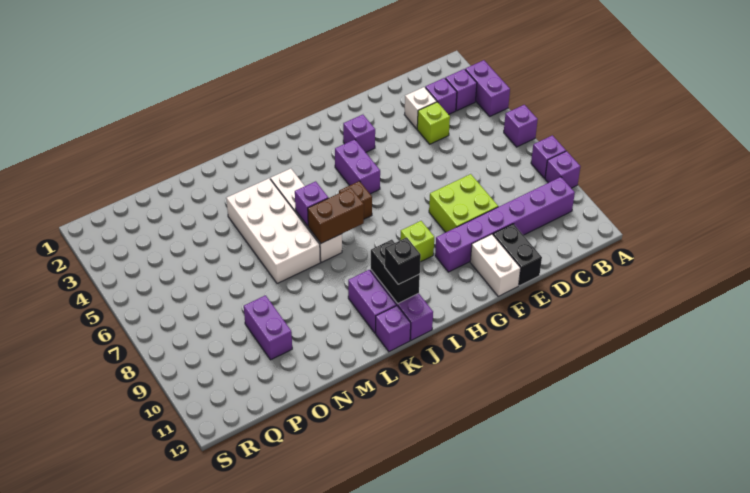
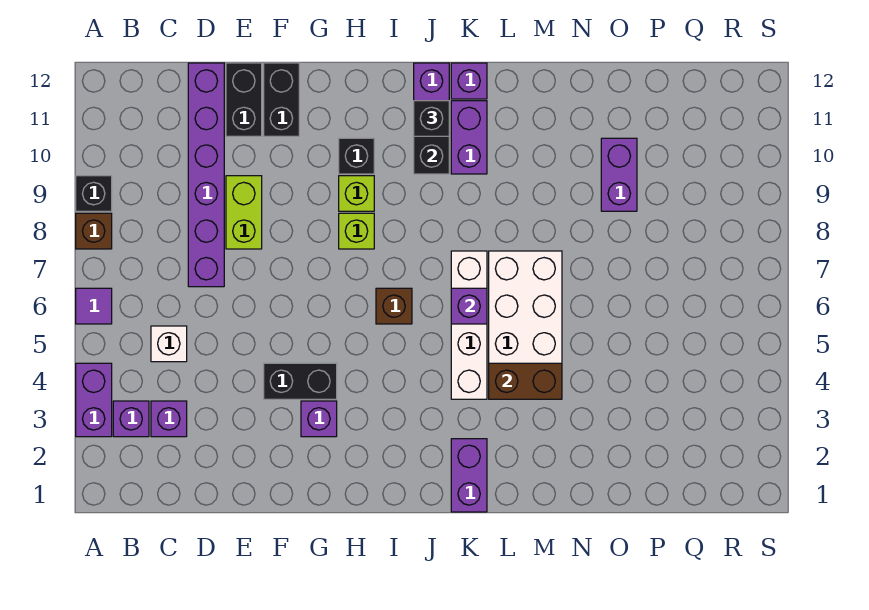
purple 1x1 brick [504,105,538,147] -> purple 1x1 tile [76,288,112,324]
purple 1x1 brick [531,135,566,178] -> brown 1x1 brick [76,213,112,249]
purple 1x1 brick [545,151,580,188] -> black 1x1 brick [76,176,112,211]
purple 1x6 brick [435,177,575,272] -> purple 1x6 brick turned to [188,63,224,287]
white 1x1 brick [404,87,437,129] -> white 1x1 brick moved to [151,326,187,362]
lime 1x1 brick [417,102,450,144] -> lime 1x1 brick moved to [339,213,374,249]
lime 2x2 brick [429,174,498,232] -> lime 1x2 brick [226,176,262,249]
none -> black 1x2 brick [264,363,337,399]
white 1x2 brick [470,234,521,296] -> black 1x2 brick [264,63,299,136]
purple 1x2 brick [335,139,380,194] -> purple 1x2 brick moved to [451,439,487,512]
none -> black 1x1 brick [339,138,374,174]
brown 1x2 brick [308,188,364,243] -> brown 1x2 brick moved to [489,363,562,399]

